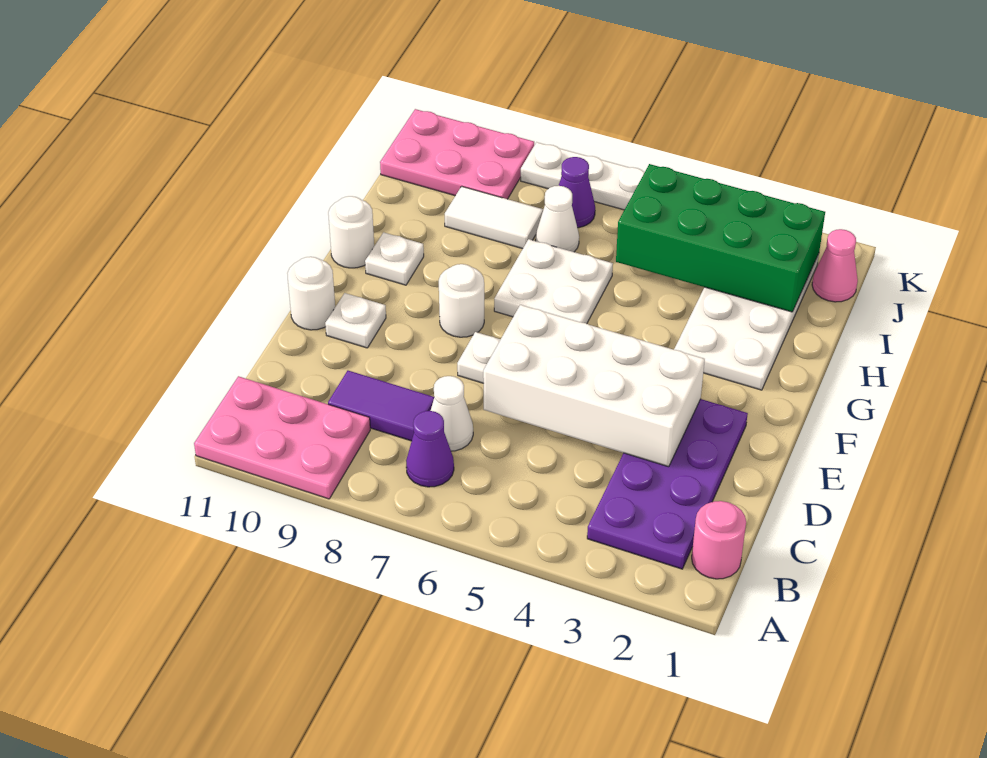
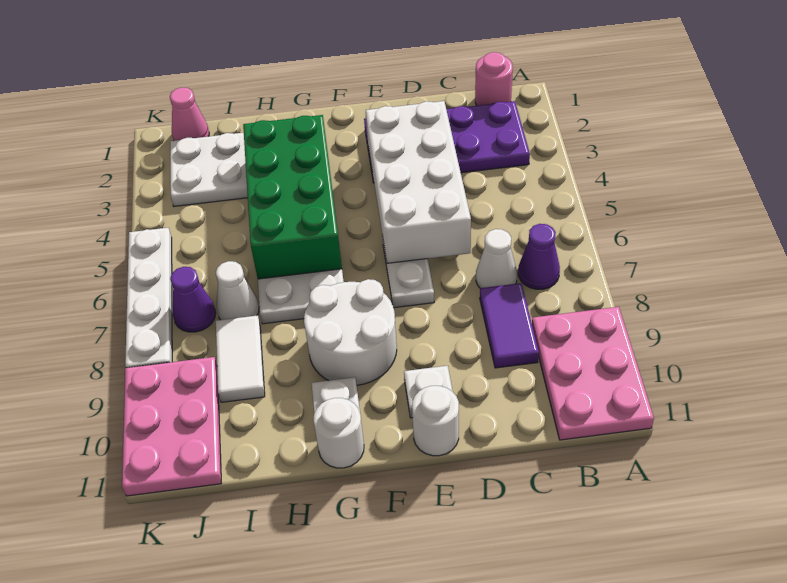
white 1x1 round brick [439,264,484,337] -> white 2x2 round brick [304,279,397,385]
green 2x4 brick [616,164,825,312] -> green 2x4 brick moved to [243,115,342,279]

